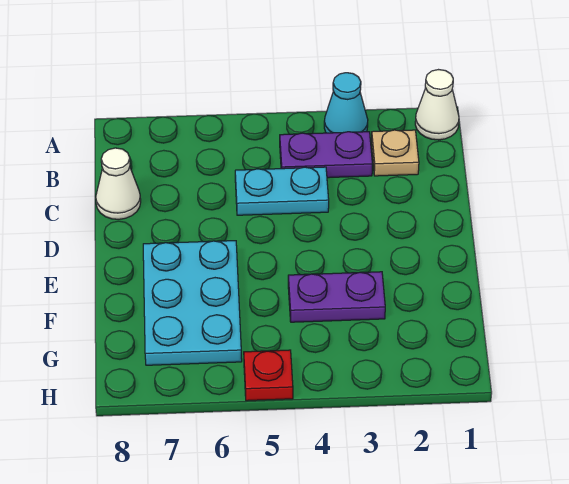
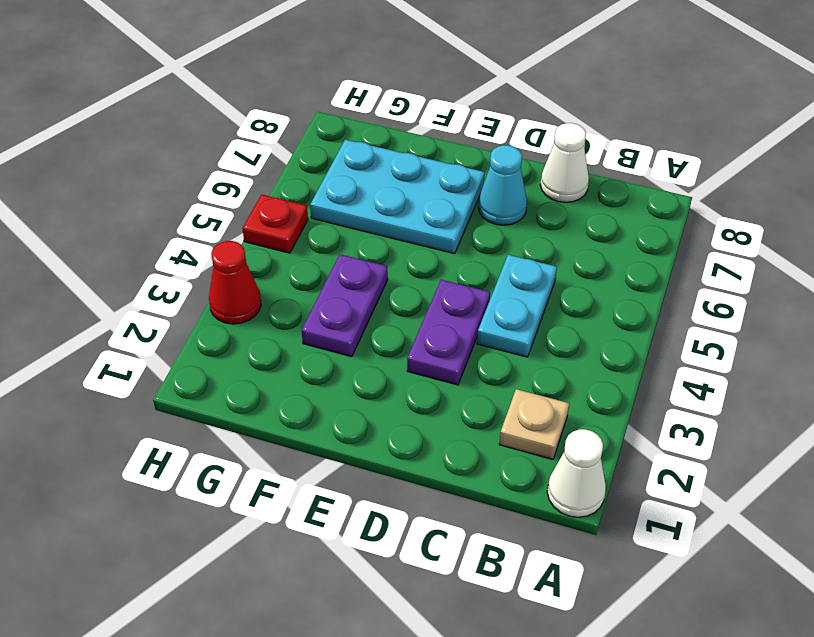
cyan 1x1 cone [324,73,368,133] -> cyan 1x1 cone moved to [478,145,527,225]
purple 1x2 plate [280,132,372,178] -> purple 1x2 plate moved to [407,280,490,385]
none -> red 1x1 cone [209,241,261,324]

